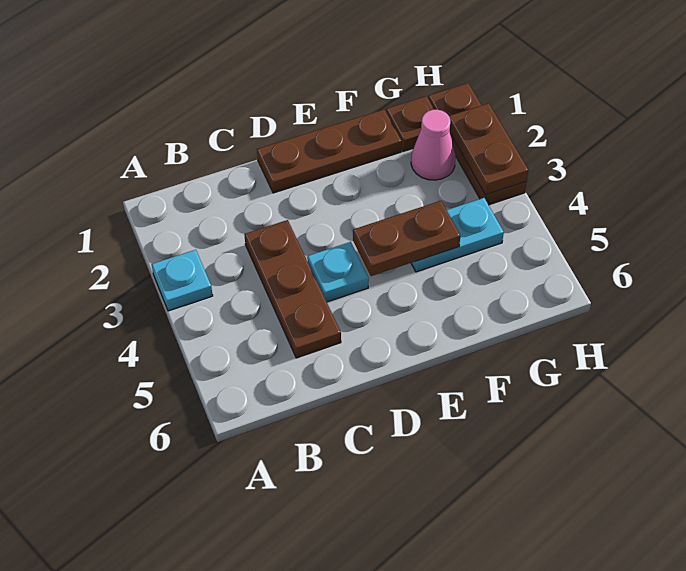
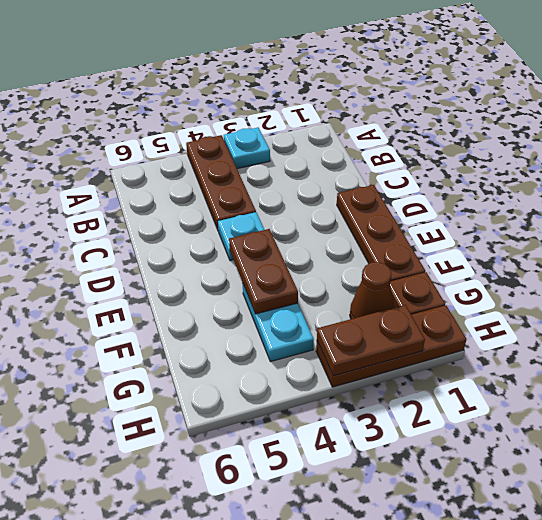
brown 1x3 plate [244,220,341,358] -> brown 1x3 plate turned to [186,135,256,231]
pink 1x1 cone [411,110,456,180] -> brown 1x1 cone [350,262,394,319]

